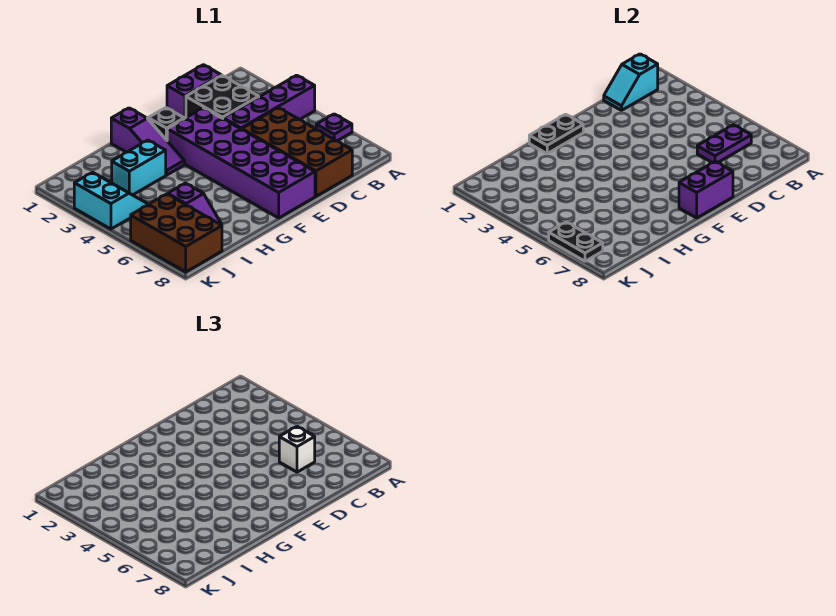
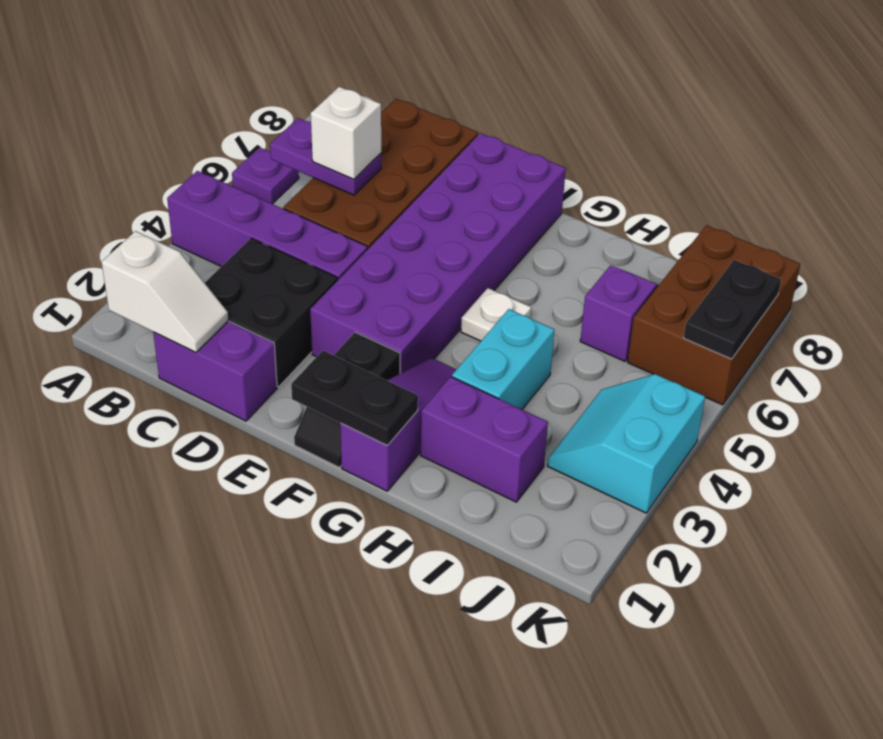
cyan 1x2 slope [604,54,658,110] -> white 1x2 slope [102,231,228,352]
purple 1x2 brick [679,161,733,218] -> purple 1x2 brick moved to [421,377,548,502]
none -> white 1x1 plate [461,288,531,341]
cyan 1x2 brick [112,140,166,195] -> cyan 1x2 brick turned to [452,309,554,410]

